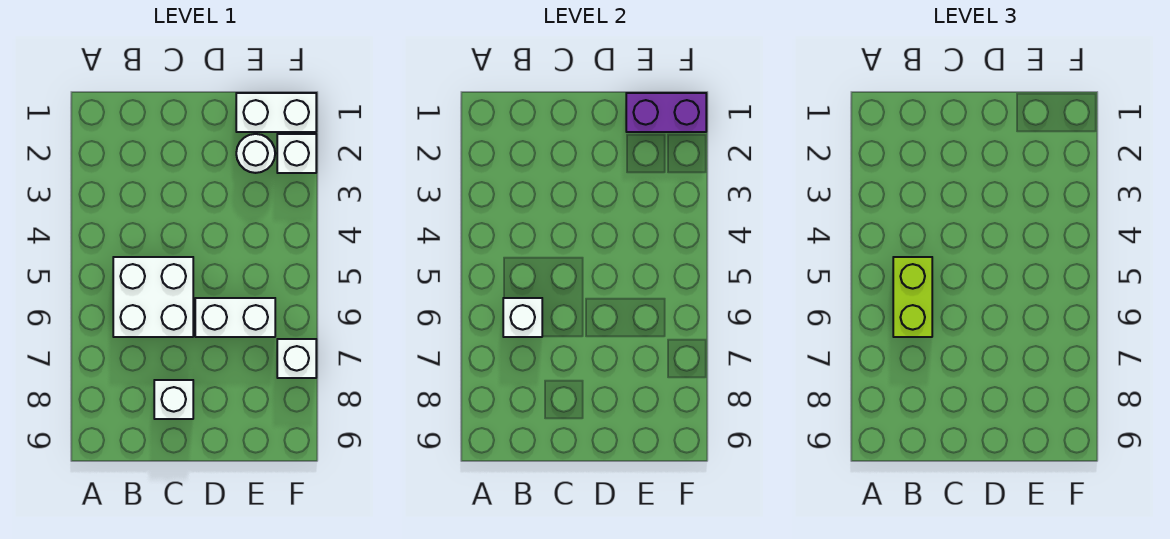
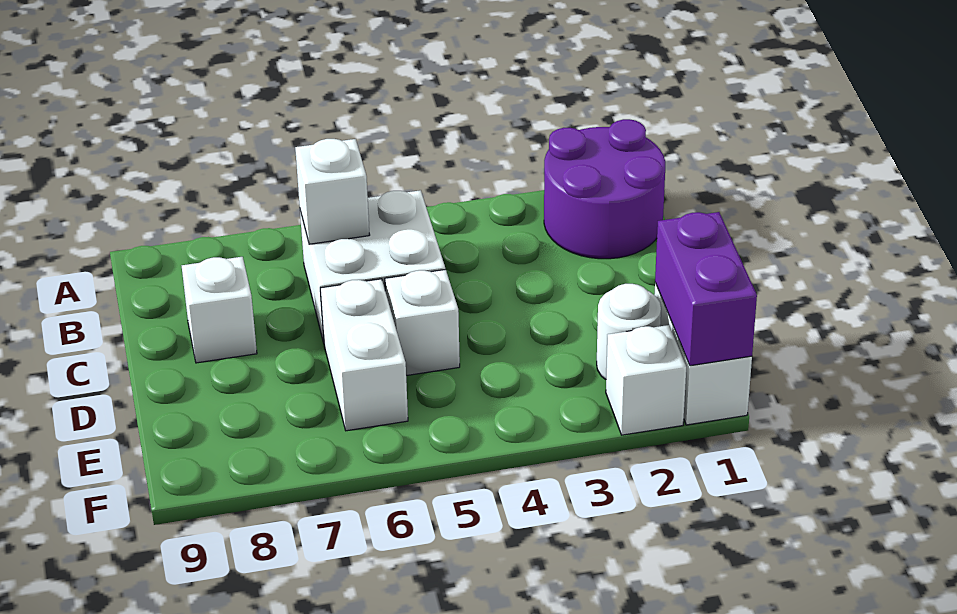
none -> purple 2x2 round brick [544,119,665,259]
lime 1x2 brick [893,257,932,337] -> none
white 1x1 brick [277,339,316,378] -> white 1x1 brick moved to [385,269,460,376]

